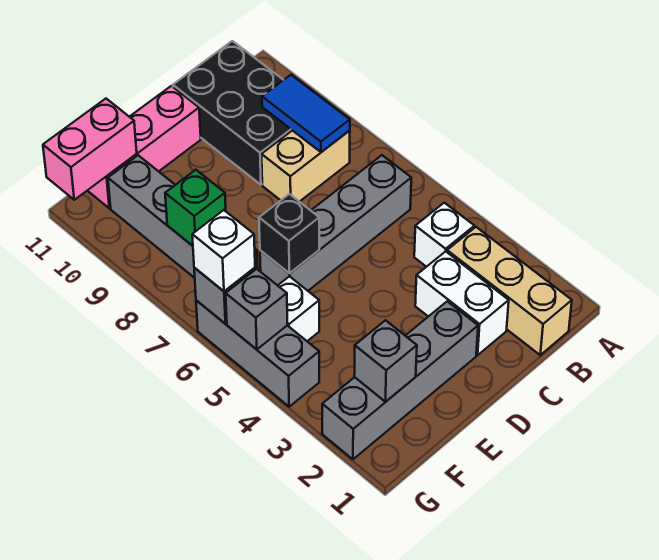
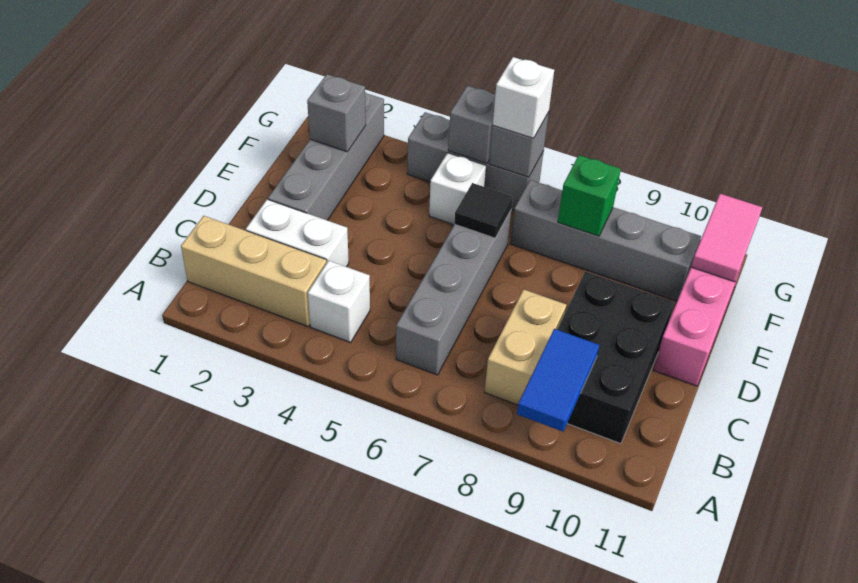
blue 1x2 tile [262,75,350,152] -> blue 1x2 tile turned to [517,329,599,432]
black 2x3 brick [173,41,292,185] -> black 2x3 brick turned to [557,272,674,444]
black 1x1 brick [259,194,319,273] -> black 1x1 tile [454,183,513,238]
pink 1x2 brick [43,99,137,200] -> pink 1x2 tile [691,194,762,282]

